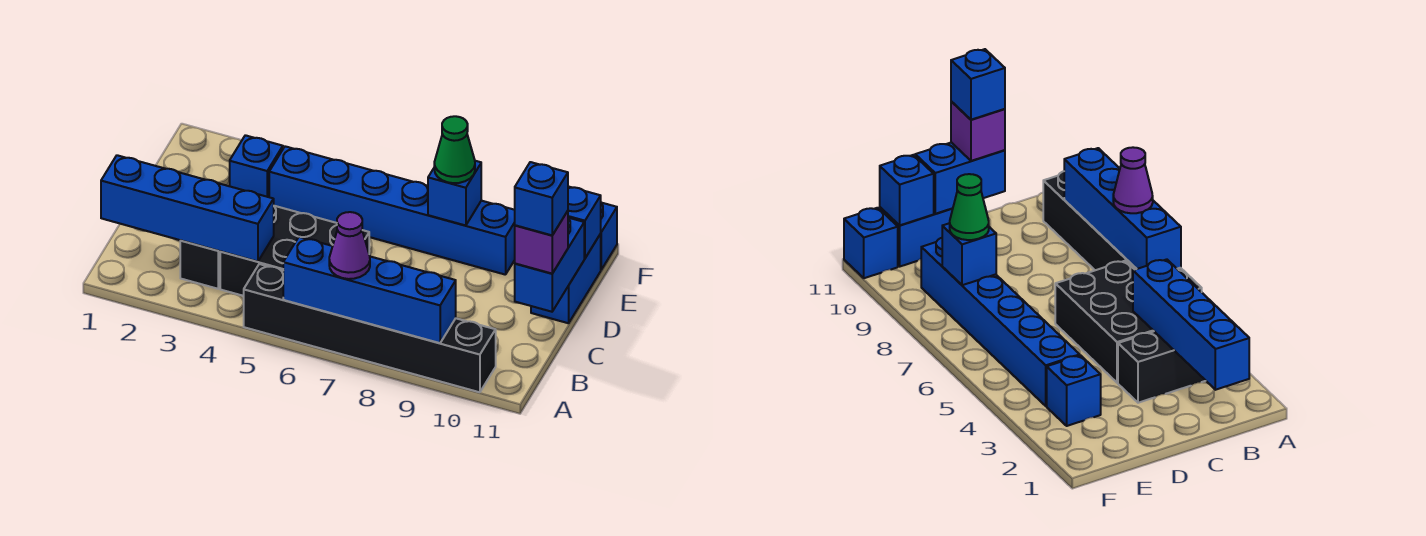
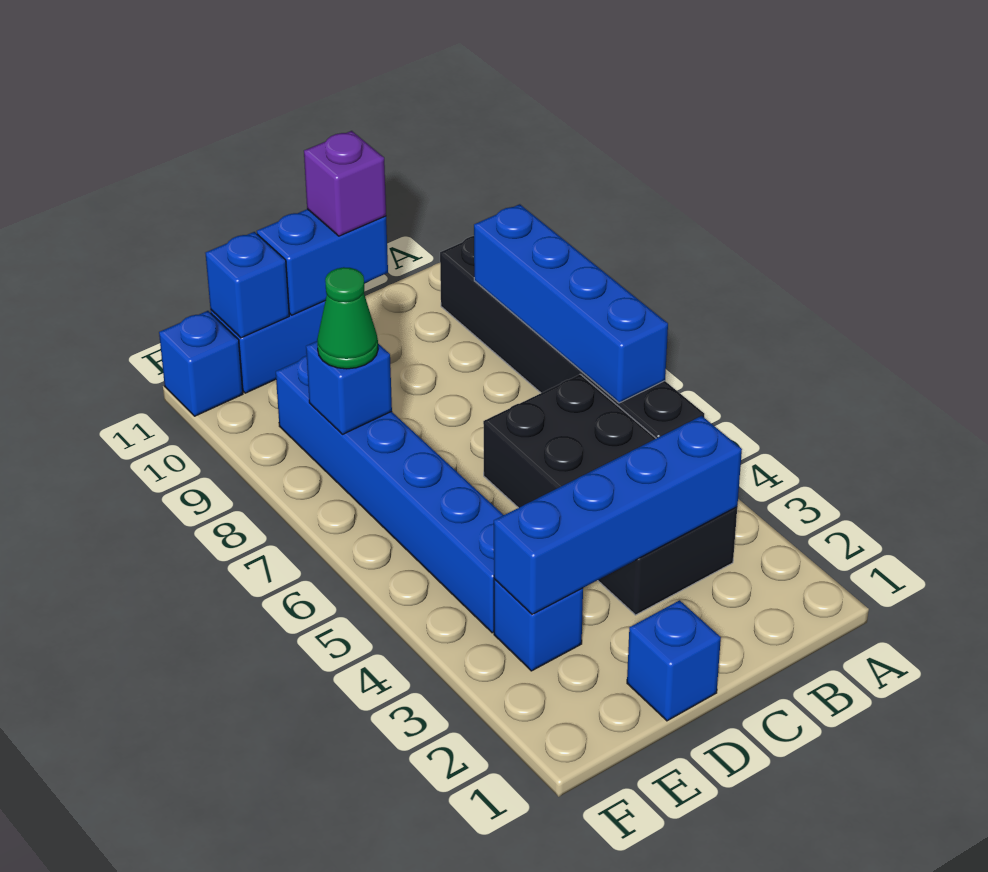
purple 1x1 cone [329,212,370,279] -> none
blue 1x4 brick [101,155,274,262] -> blue 1x4 brick turned to [494,416,742,614]
blue 1x1 brick [515,162,568,235] -> blue 1x1 brick moved to [627,600,721,721]

